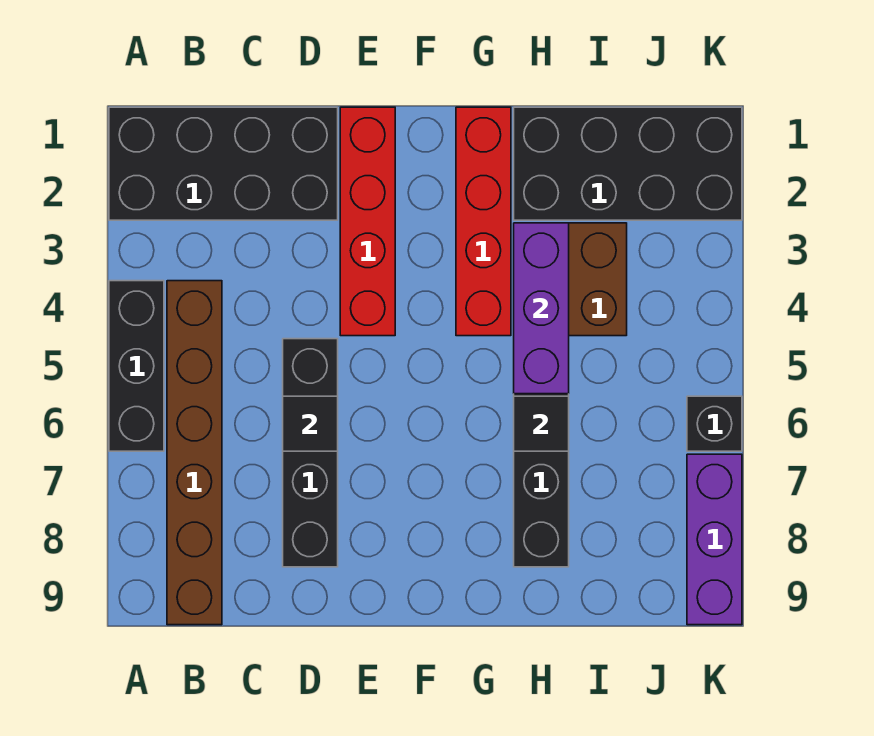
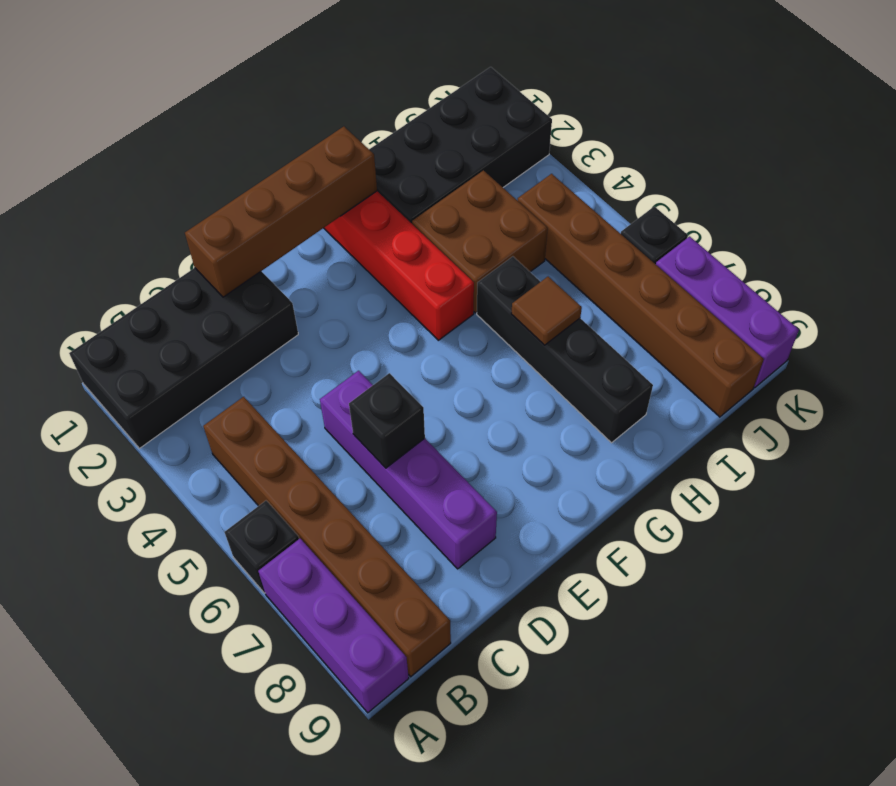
black 1x3 brick [109,281,164,451] -> black 1x1 brick [225,501,299,593]
none -> brown 1x4 brick [185,126,377,297]
black 1x4 brick [283,339,338,567] -> purple 1x4 brick [320,371,497,569]
black 1x1 tile [283,396,338,451] -> black 1x1 brick [349,373,425,468]
red 1x4 brick [340,107,395,336] -> none
purple 1x3 brick [514,223,569,394] -> purple 1x3 brick moved to [258,539,409,713]
black 1x1 tile [514,396,569,451] -> brown 1x1 tile [511,277,582,345]
none -> brown 1x6 brick [518,174,764,417]

